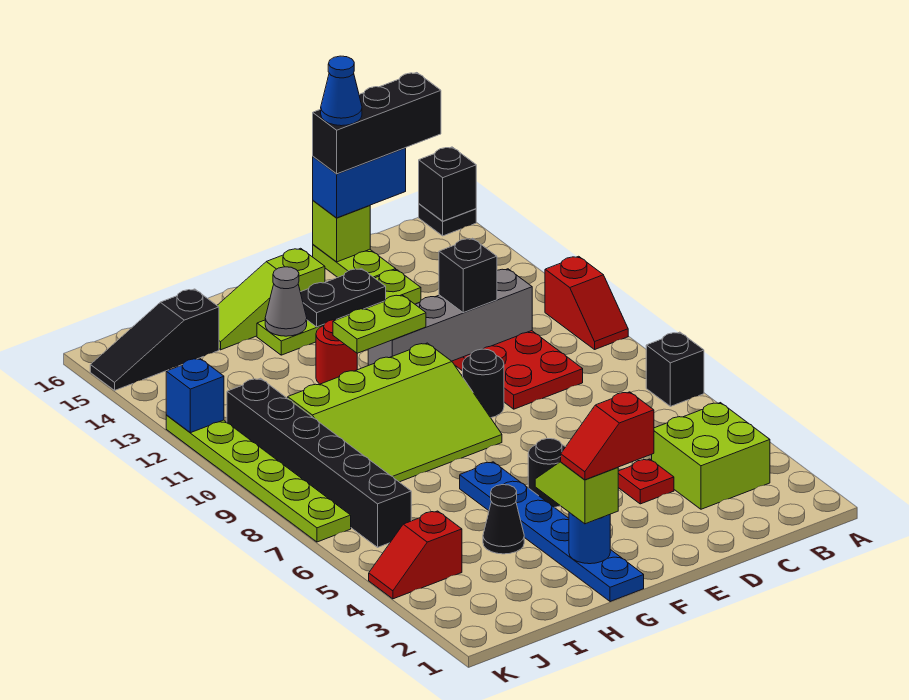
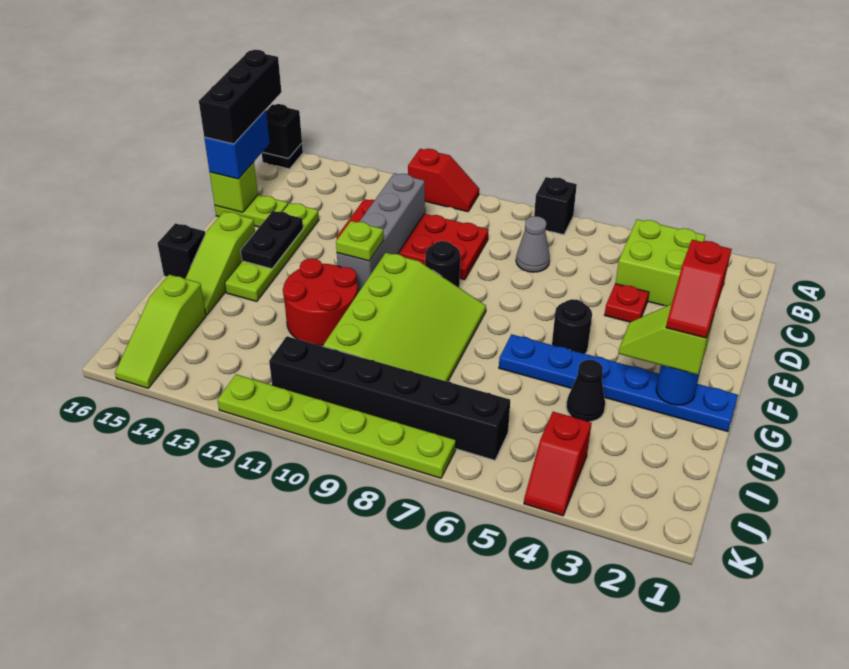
black 1x1 brick [439,238,497,313] -> black 1x1 brick moved to [157,223,205,279]
blue 1x1 cone [321,56,362,126] -> none
lime 1x2 plate [333,295,426,353] -> lime 1x1 plate [336,221,383,261]
red 1x1 round brick [316,319,357,384] -> red 2x2 round brick [283,258,358,345]
grey 1x1 cone [265,267,307,336] -> grey 1x1 cone moved to [516,216,550,272]
black 1x3 slope [90,289,219,390] -> lime 1x3 slope [115,275,206,388]
blue 1x1 brick [166,358,224,433] -> none

